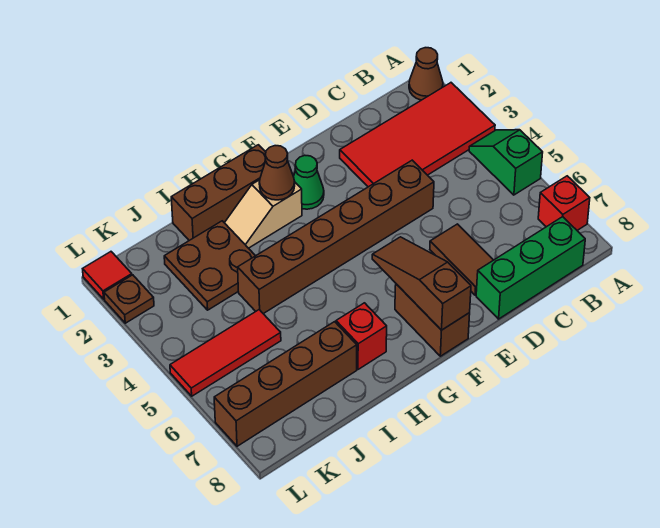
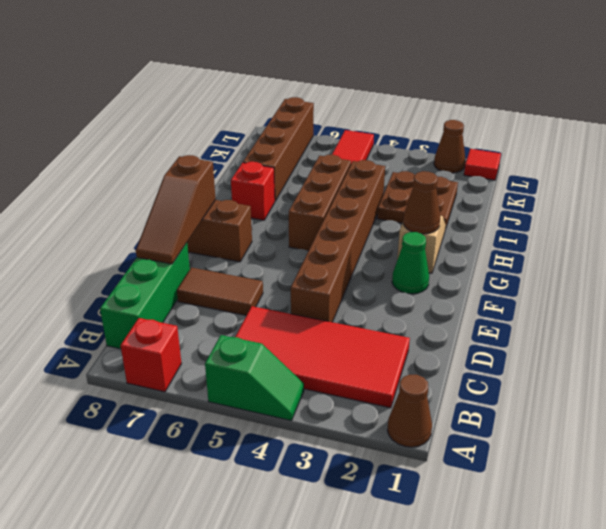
red 2x4 tile [340,83,495,187] -> red 2x4 tile turned to [235,306,410,408]
brown 1x3 slope [372,237,471,330] -> brown 1x3 slope turned to [136,155,216,264]
brown 1x3 brick [171,145,266,240] -> brown 1x3 brick moved to [289,155,351,251]
brown 1x1 plate [104,275,154,323] -> brown 1x1 cone [434,120,465,173]

